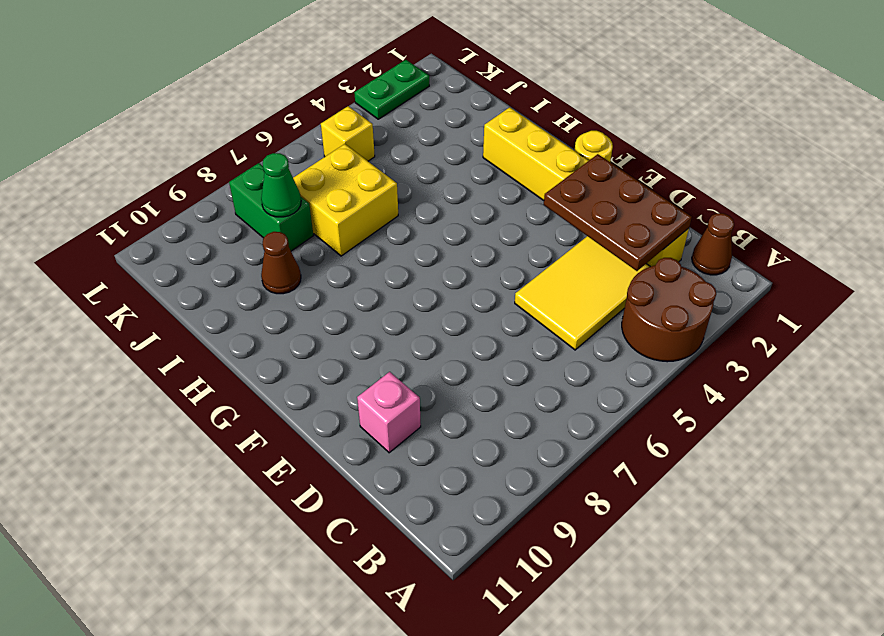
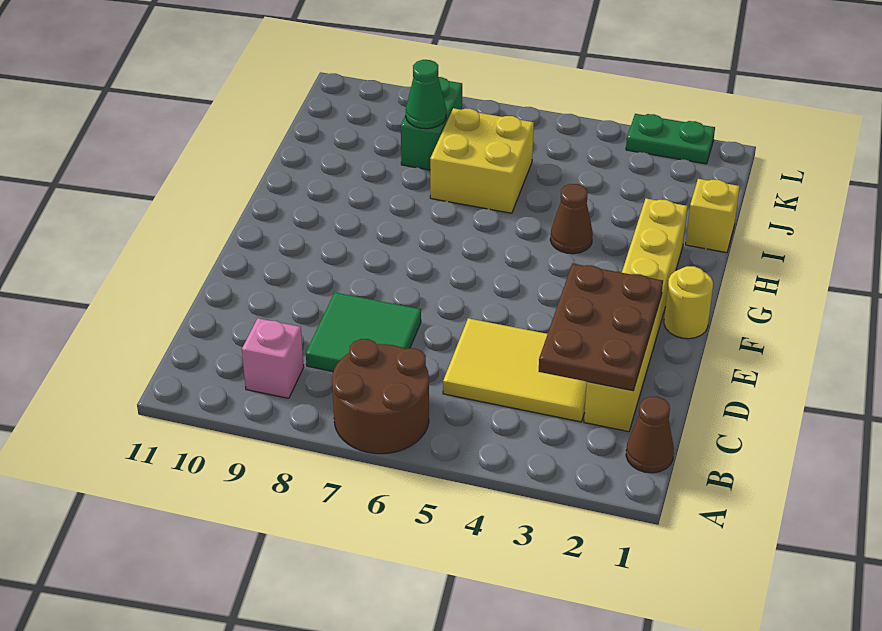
brown 2x2 round brick [622,258,716,362] -> brown 2x2 round brick moved to [332,339,429,454]
none -> green 2x2 tile [306,292,421,371]
pink 1x1 brick [357,372,421,453] -> pink 1x1 brick moved to [242,318,304,398]
brown 1x1 cone [261,232,301,294] -> brown 1x1 cone moved to [550,184,593,254]
yellow 1x1 brick [321,106,375,161] -> yellow 1x1 brick moved to [686,179,740,253]

